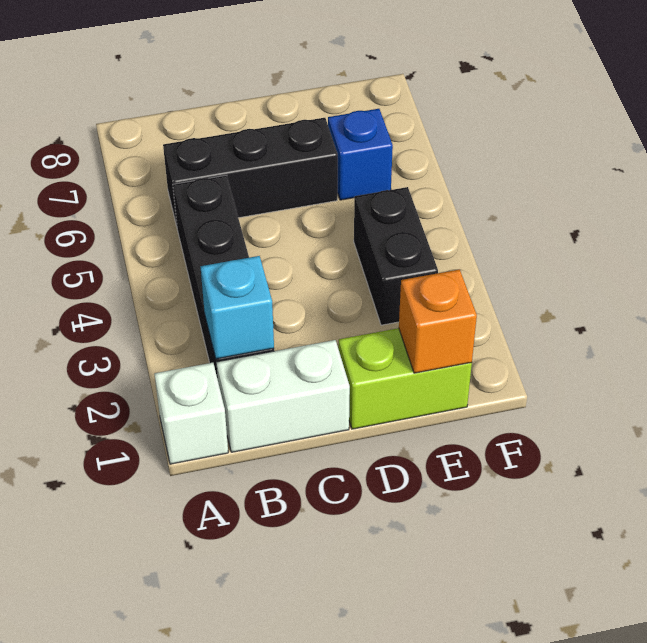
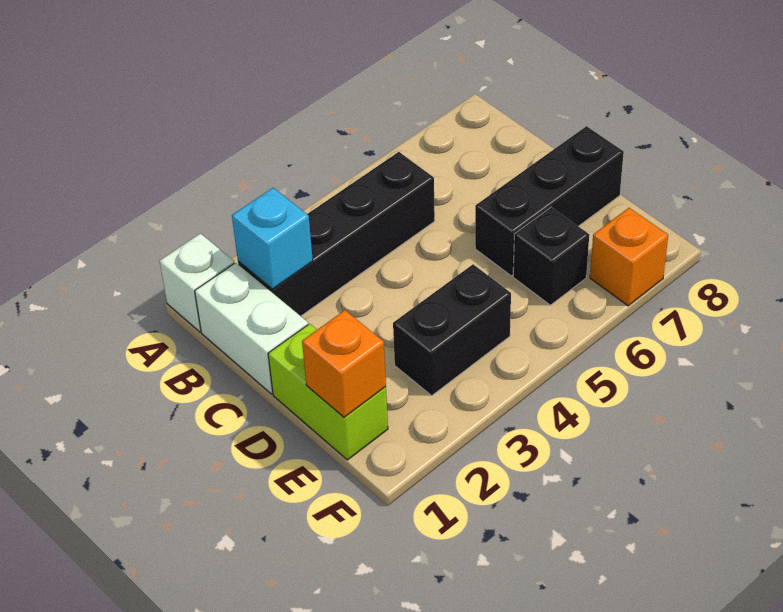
black 1x3 brick [163,118,338,226] -> black 1x3 brick turned to [475,126,624,276]
blue 1x1 brick [328,109,393,200] -> black 1x1 brick [513,207,589,305]
none -> orange 1x1 brick [590,208,668,306]

